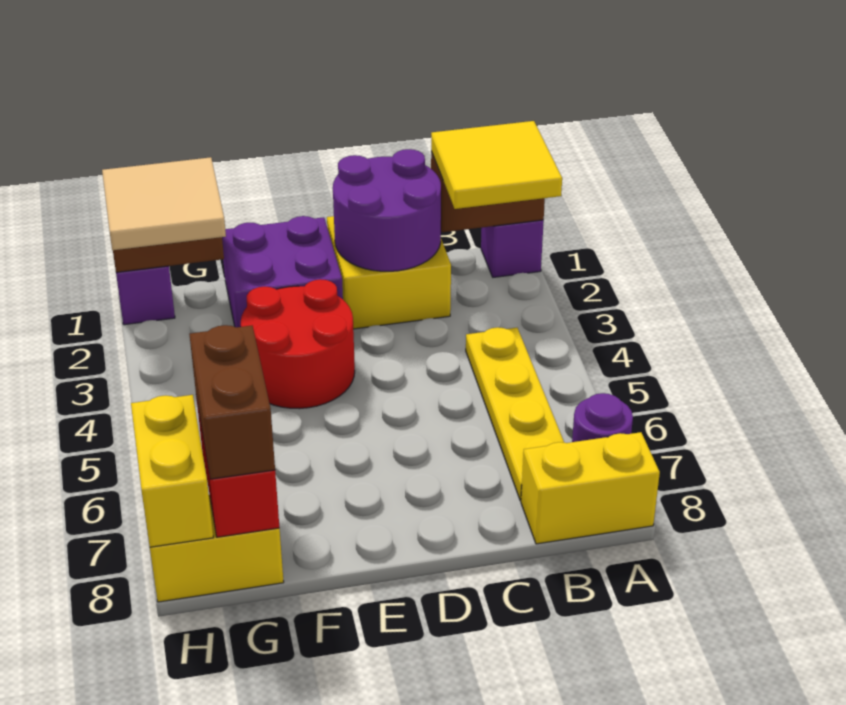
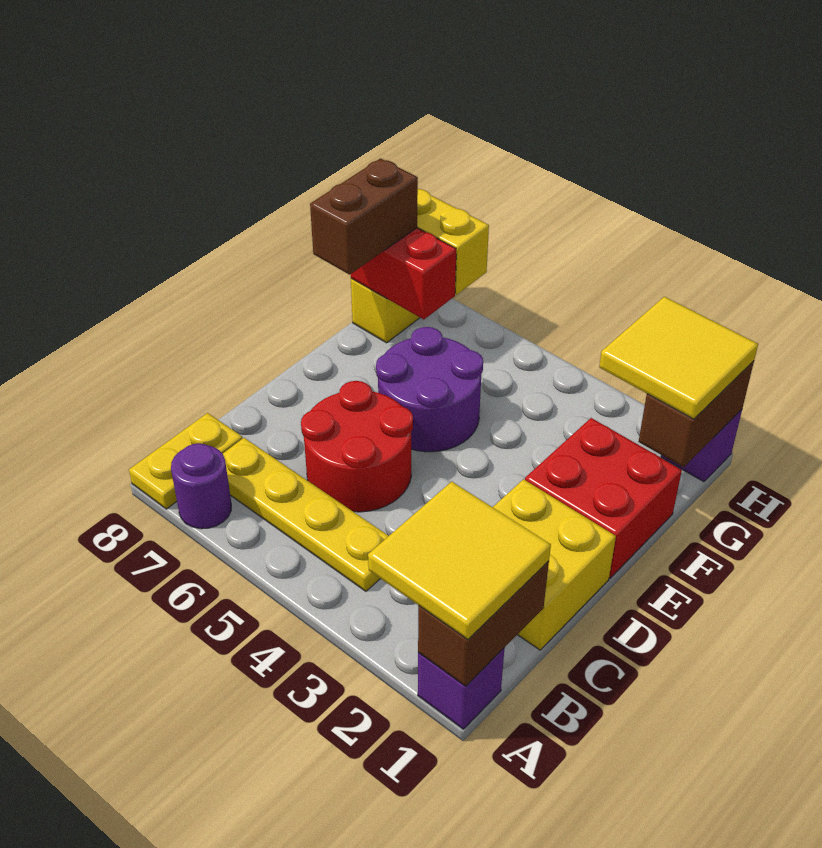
yellow 1x2 brick [521,432,660,544] -> yellow 1x2 plate [129,413,243,509]
purple 2x2 round brick [333,149,441,271] -> purple 2x2 round brick moved to [376,327,483,452]
purple 2x2 brick [222,216,343,327] -> red 2x2 brick [525,418,682,578]
red 2x2 round brick [241,279,355,409] -> red 2x2 round brick moved to [301,381,413,512]
tan 2x2 tile [102,157,226,250] -> yellow 2x2 tile [599,297,758,419]
brown 1x2 brick [189,325,275,479] -> brown 1x2 brick turned to [310,158,418,275]

